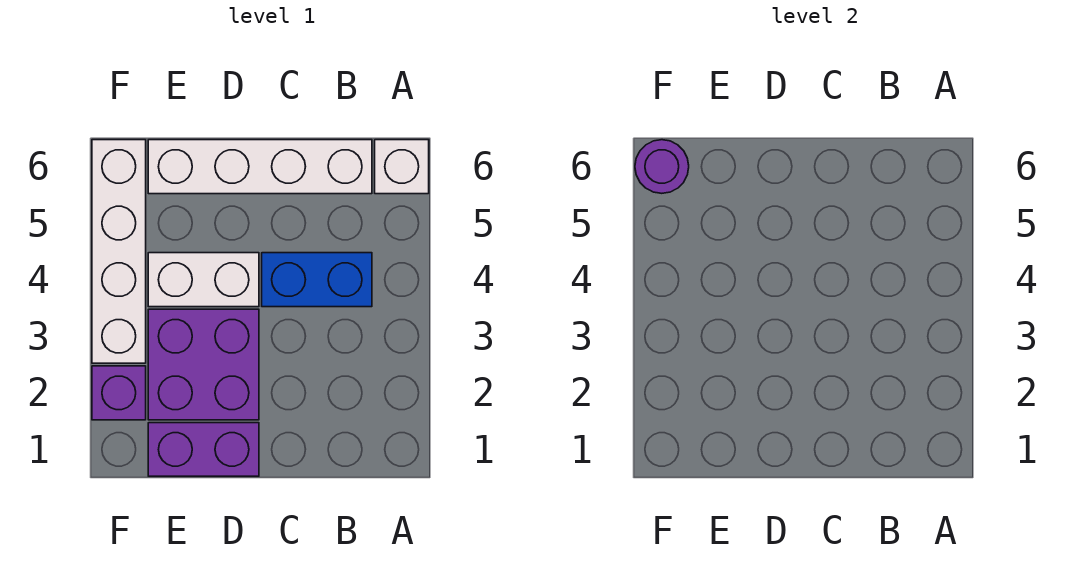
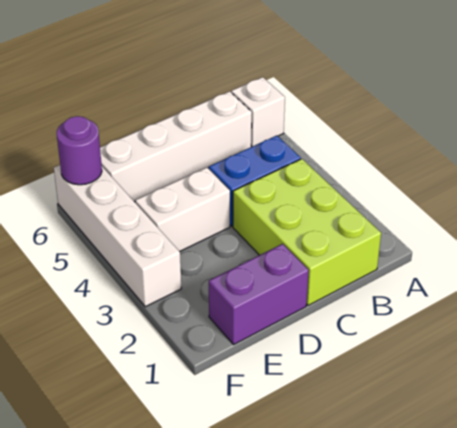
none -> lime 2x3 brick [233,159,381,306]
purple 2x2 brick [148,309,259,420] -> none
purple 1x1 brick [92,366,146,420] -> none

